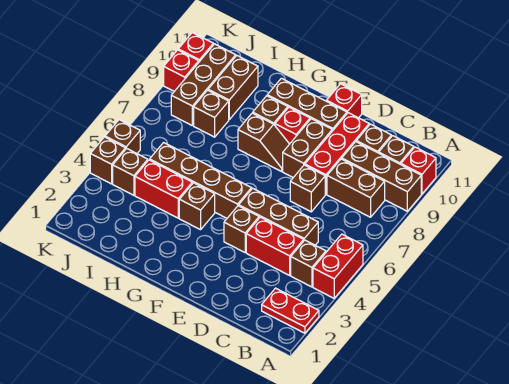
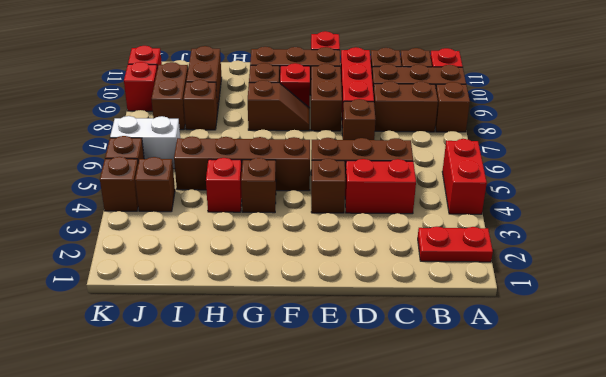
brown 1x1 brick [291,240,326,287] -> brown 1x1 brick moved to [435,82,470,132]
red 1x2 brick [135,160,192,218] -> red 1x1 brick [206,158,242,212]
none -> white 1x2 brick [110,116,180,169]
brown 1x3 brick [171,44,236,125] -> brown 1x2 brick [152,62,188,130]

